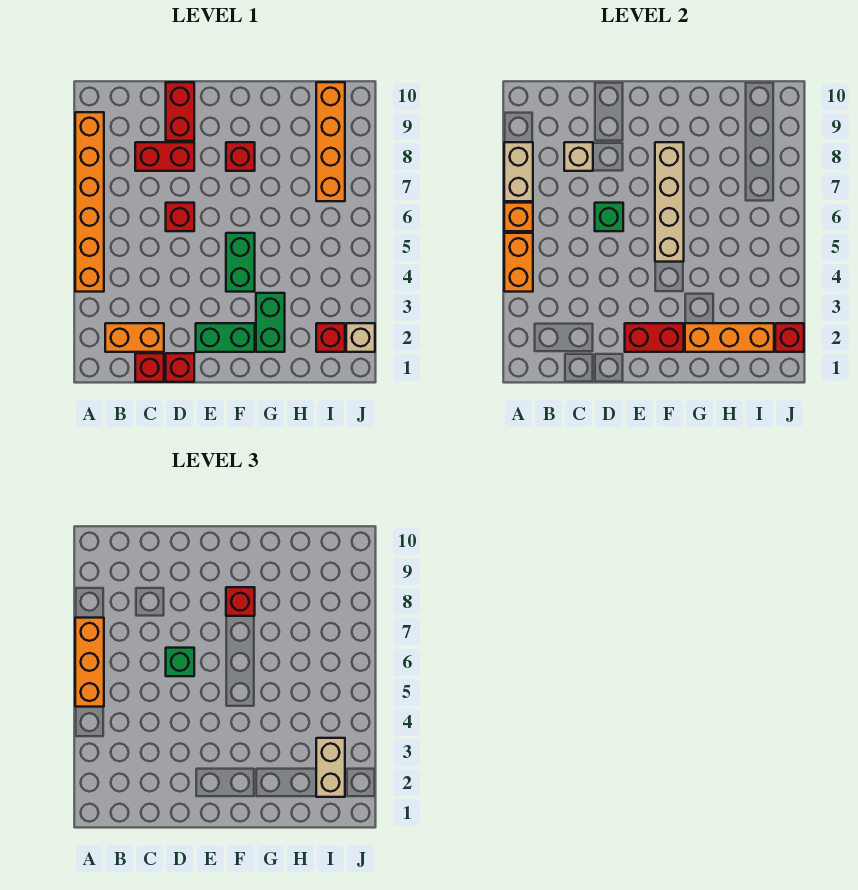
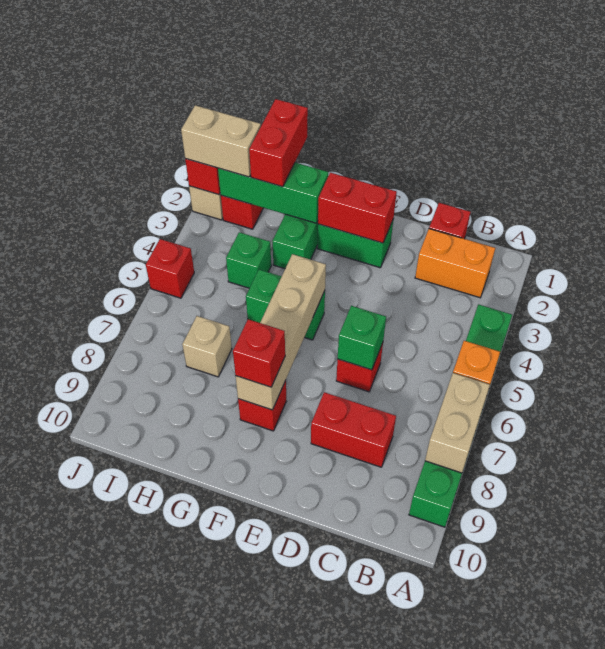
orange 1x6 brick [75,112,104,292] -> green 1x6 brick [409,304,512,527]
orange 1x2 brick [504,233,533,292] -> none
orange 1x3 brick [75,618,104,707] -> none
tan 1x1 brick [564,142,593,171] -> tan 1x1 brick moved to [182,316,232,377]
red 1x1 brick [166,353,194,382] -> red 1x1 brick moved to [146,239,194,298]
green 1x1 brick [166,648,194,676] -> green 1x1 brick moved to [226,232,271,288]
red 1x2 brick [166,82,194,141] -> red 1x2 brick moved to [249,99,308,187]
green 1x2 brick [226,233,255,292] -> green 1x2 brick turned to [246,270,325,340]
orange 1x3 brick [685,323,774,352] -> green 1x3 brick [218,163,328,223]
tan 1x2 brick [316,738,345,797] -> tan 1x2 brick turned to [181,105,261,177]
orange 1x4 brick [316,82,345,201] -> none

